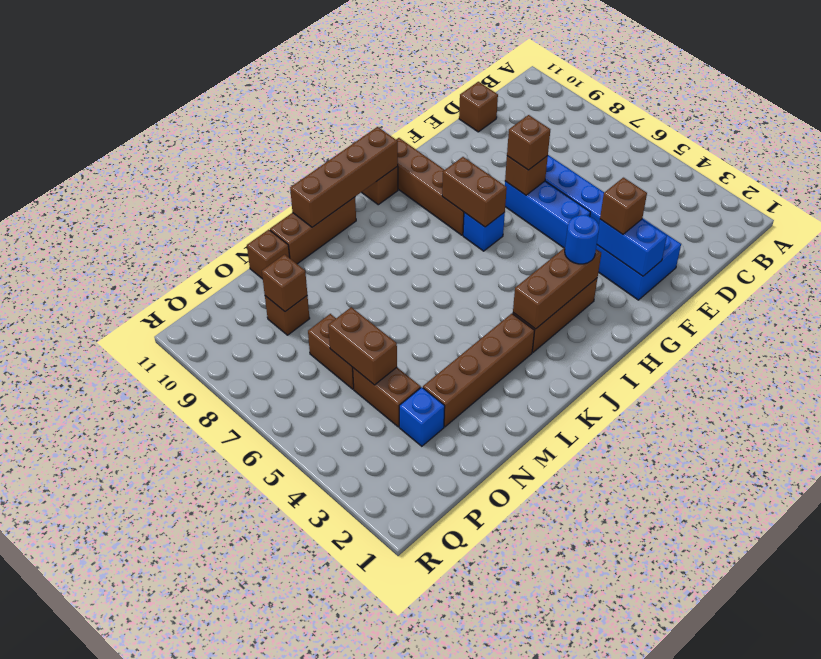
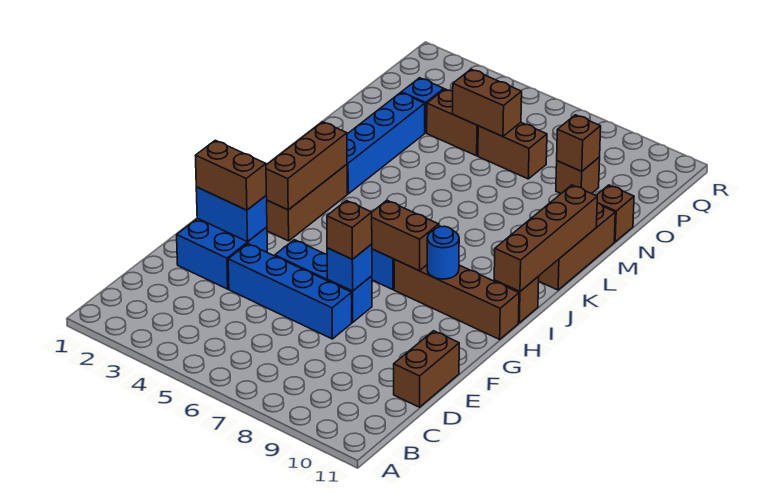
brown 1x1 brick [459,82,498,132] -> brown 1x2 brick [394,331,459,407]
brown 1x1 brick [600,178,647,234] -> brown 1x2 brick [196,140,266,210]
brown 1x1 brick [505,156,548,195] -> blue 1x1 brick [327,244,372,291]
blue 1x1 round brick [565,215,599,264] -> blue 1x1 round brick moved to [427,226,459,279]
brown 1x4 brick [423,314,534,427] -> blue 1x4 brick [347,93,425,194]

